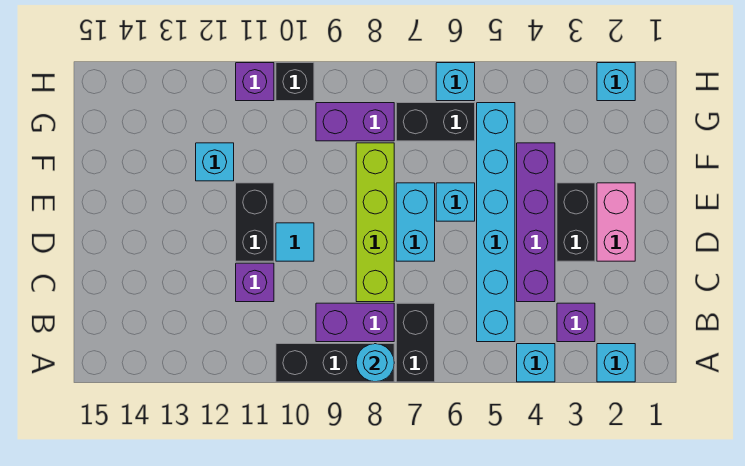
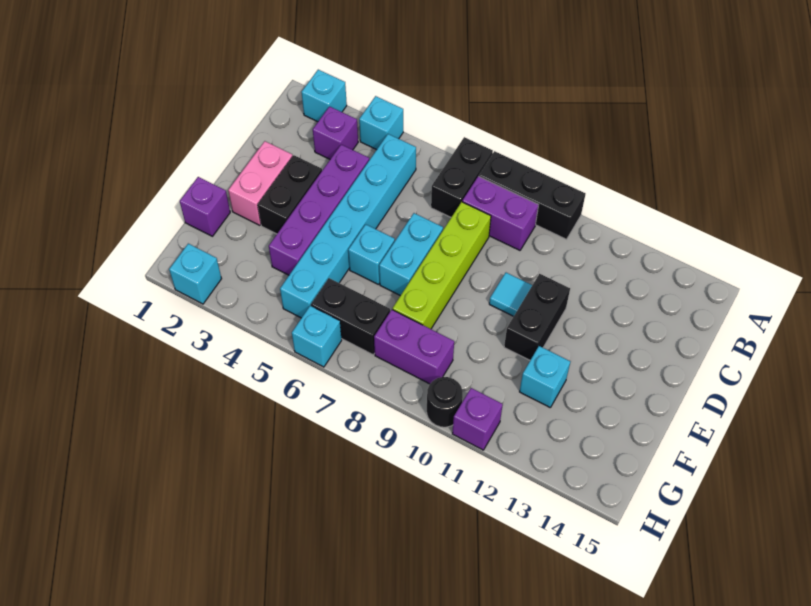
cyan 1x1 round brick [356,344,394,382] -> none
purple 1x1 brick [236,263,274,302] -> purple 1x1 brick moved to [180,177,230,236]
black 1x1 brick [276,63,314,101] -> black 1x1 round brick [427,377,463,427]

